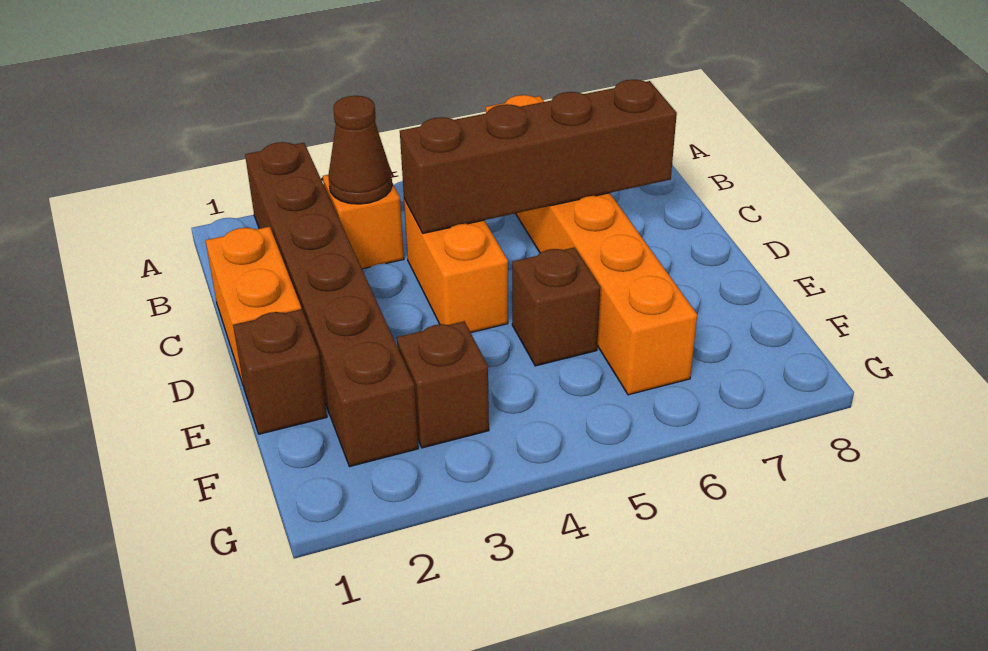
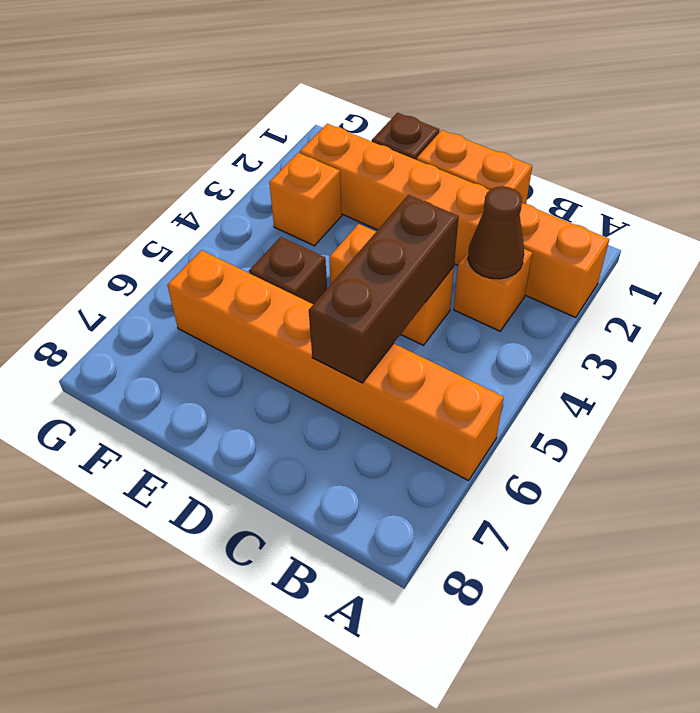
brown 1x6 brick [245,142,418,467] -> orange 1x6 brick [300,124,609,317]
brown 1x4 brick [400,80,677,233] -> brown 1x3 brick [309,195,459,383]
brown 1x1 brick [397,321,489,448] -> orange 1x1 brick [269,153,342,246]

